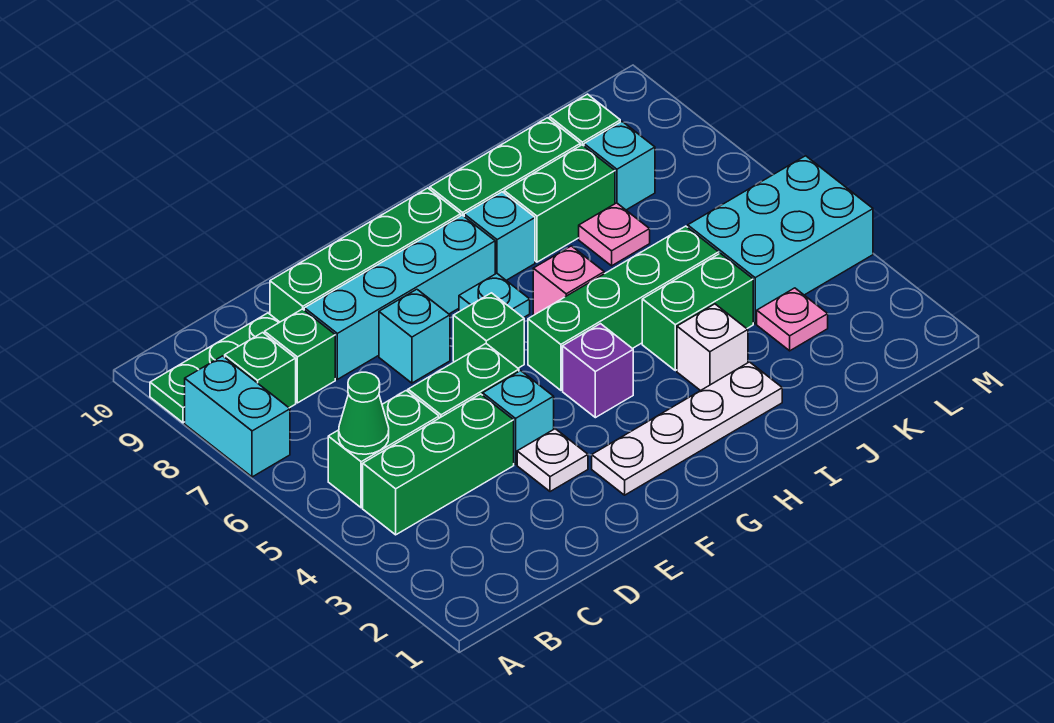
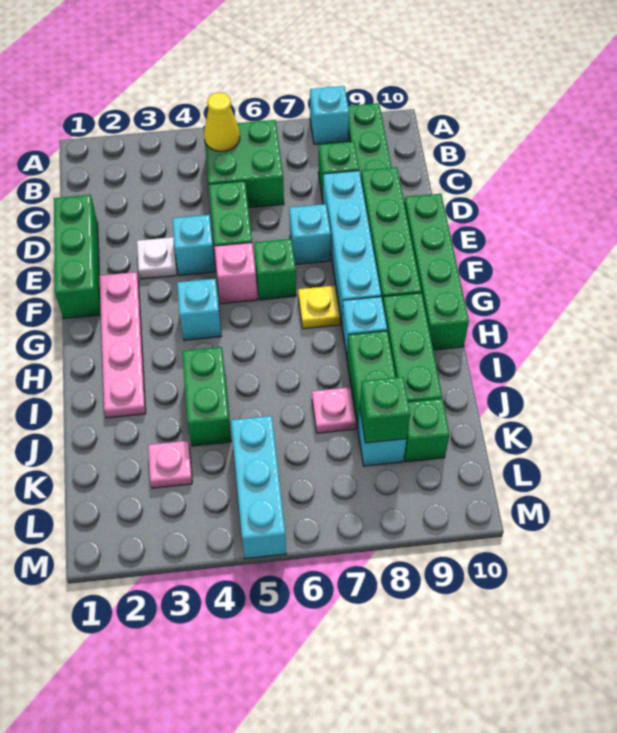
cyan 1x2 brick [185,356,290,477] -> cyan 1x1 brick [310,86,349,144]
green 1x3 brick [363,394,514,535] -> green 1x3 brick moved to [54,195,101,319]
green 1x2 brick [328,390,439,508] -> green 2x2 brick [203,120,284,208]
green 1x1 cone [339,372,389,454] -> yellow 1x1 cone [204,92,240,151]
green 1x1 brick [225,333,296,408] -> green 1x1 brick moved to [360,377,410,443]
white 1x4 plate [592,362,782,495] -> pink 1x4 plate [99,272,146,418]
purple 1x1 brick [563,324,633,418] -> cyan 1x1 brick [177,279,221,340]
green 1x4 brick [528,226,719,390] -> green 1x4 brick moved to [404,194,469,350]
cyan 1x1 plate [459,273,530,318] -> yellow 1x1 plate [298,286,340,329]
pink 1x1 brick [533,246,604,315] -> pink 1x1 brick moved to [215,243,257,303]
white 1x1 brick [677,304,748,391] -> none
cyan 2x3 brick [688,156,873,324] -> cyan 1x3 brick [231,416,286,559]

